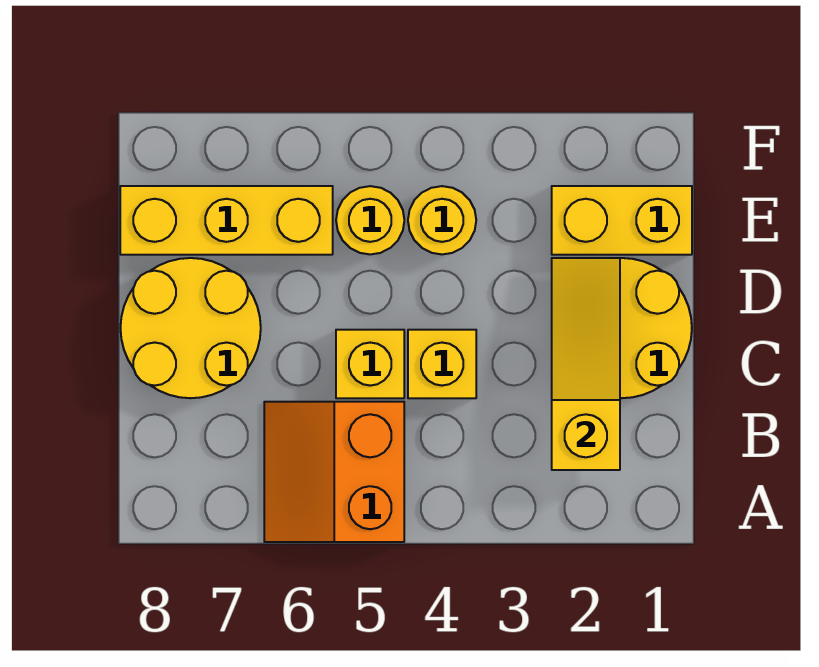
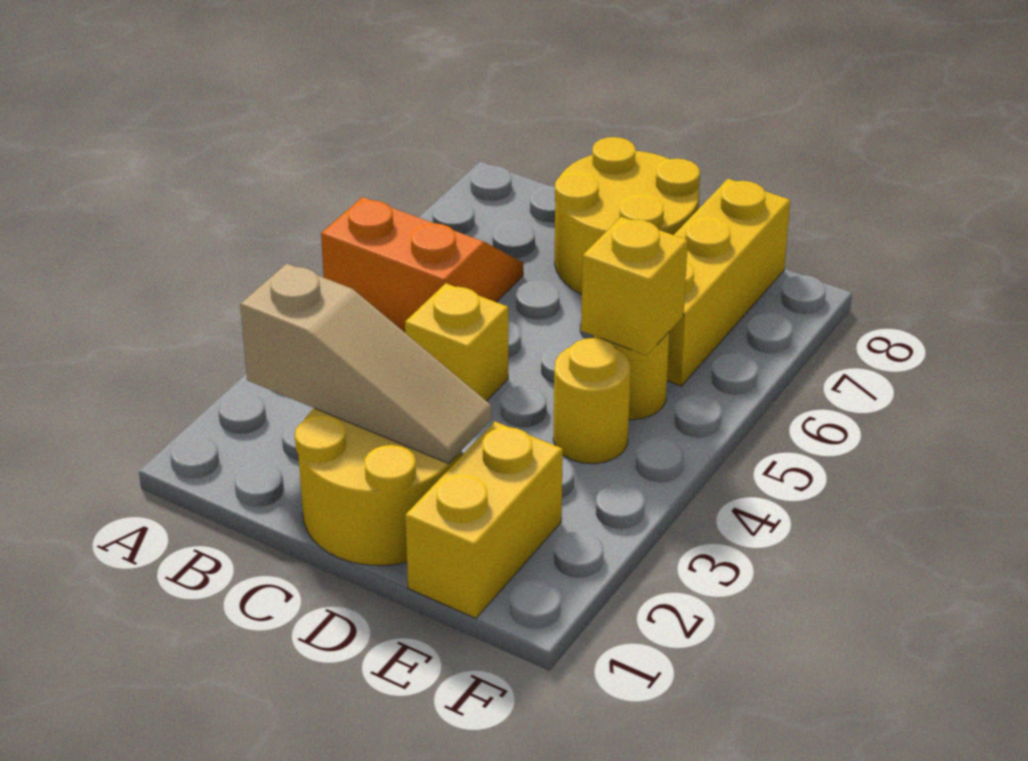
yellow 1x3 slope [552,258,620,470] -> tan 1x3 slope [240,264,492,463]
yellow 1x1 brick [336,330,404,398] -> yellow 1x1 brick moved to [581,217,688,356]

